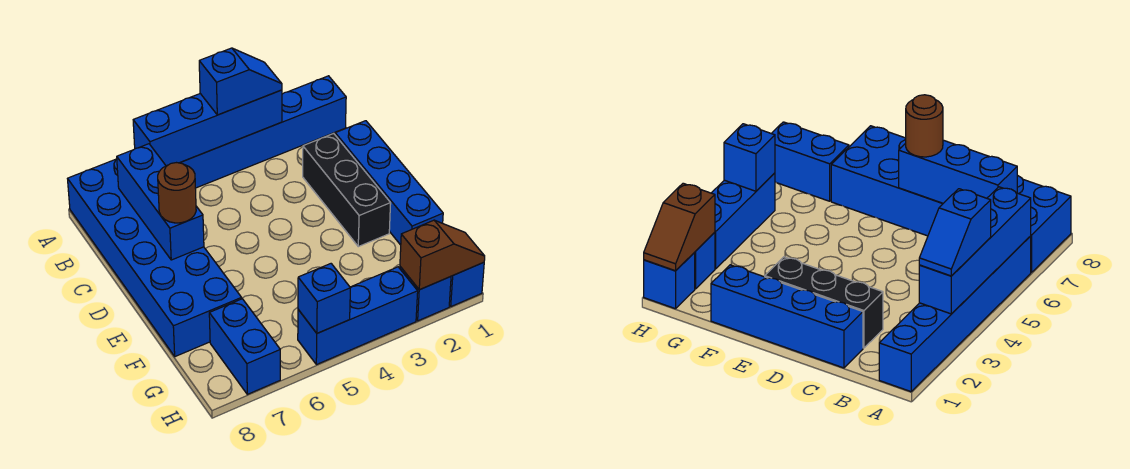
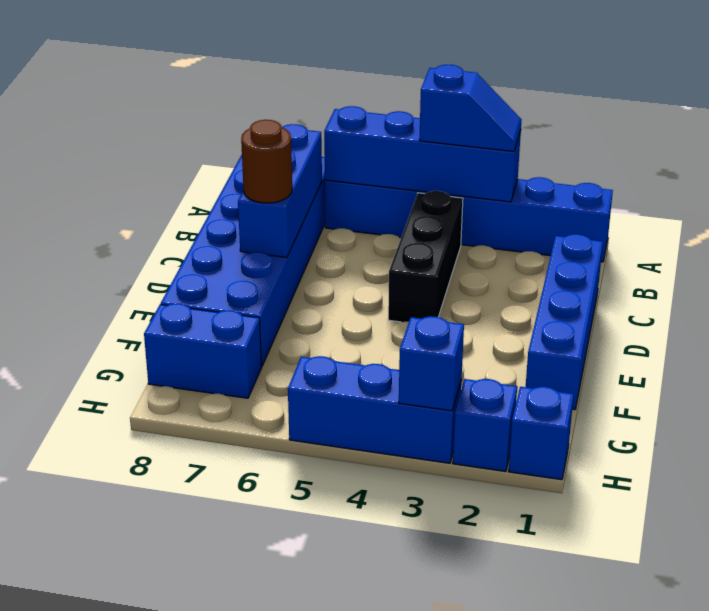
black 1x3 brick [303,133,391,247] -> black 1x3 brick moved to [388,191,463,322]
blue 1x2 brick [209,299,280,394] -> blue 1x2 brick turned to [144,304,262,398]
brown 1x2 slope [400,220,485,290] -> none
blue 1x1 brick [298,264,350,333] -> blue 1x1 brick moved to [399,316,464,411]

